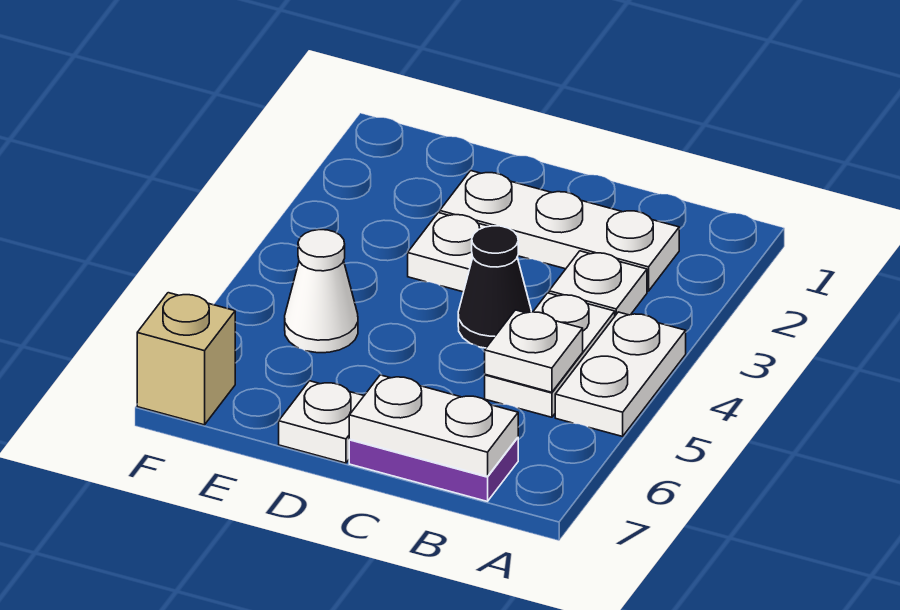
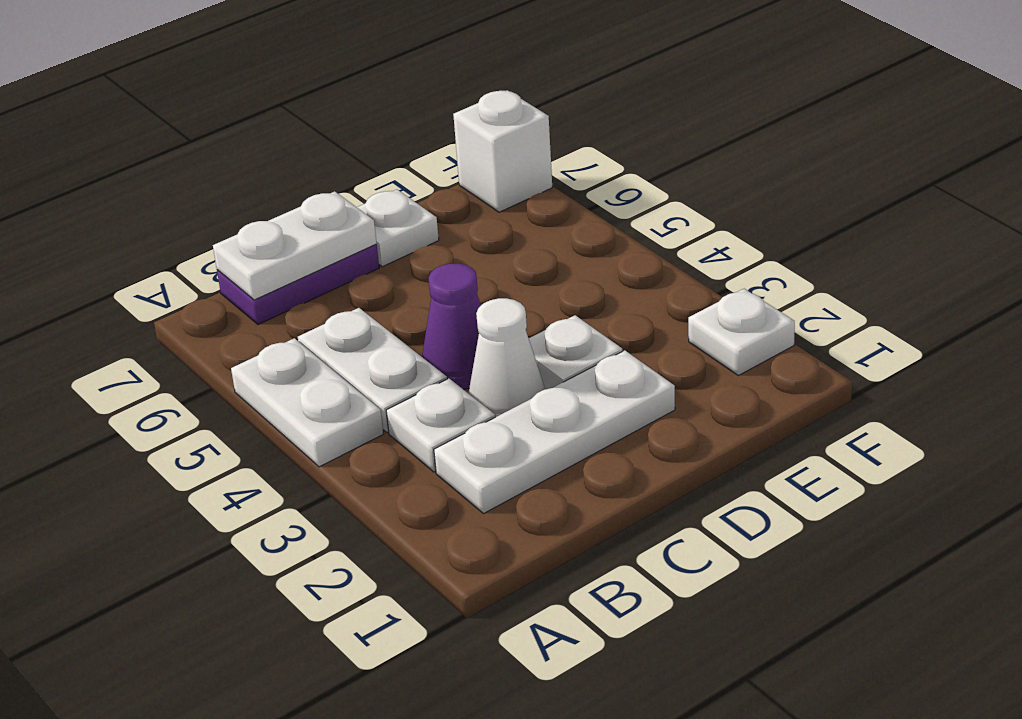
white 1x1 plate [485,310,583,392] -> white 1x1 plate moved to [688,289,795,375]
black 1x1 cone [458,226,531,348] -> purple 1x1 cone [422,263,481,389]
white 1x1 cone [285,230,358,353] -> white 1x1 cone moved to [469,298,545,417]
tan 1x1 brick [137,293,235,425] -> white 1x1 brick [453,90,552,212]

